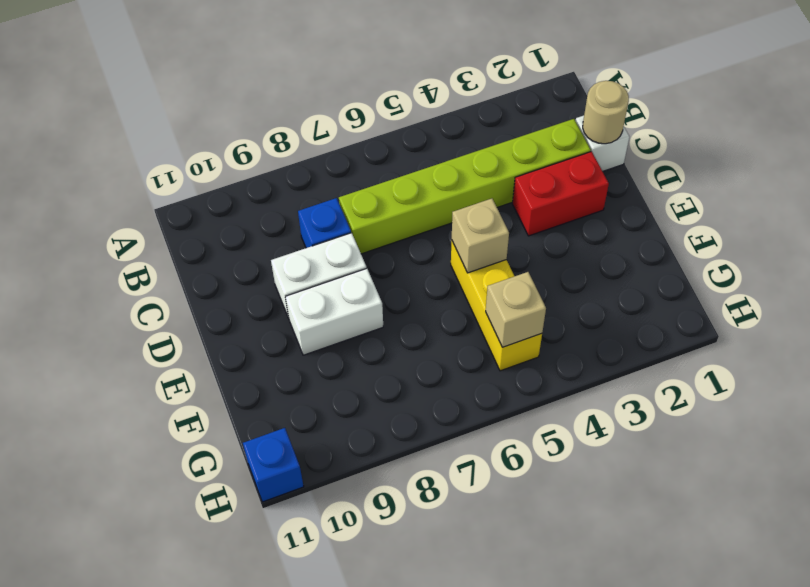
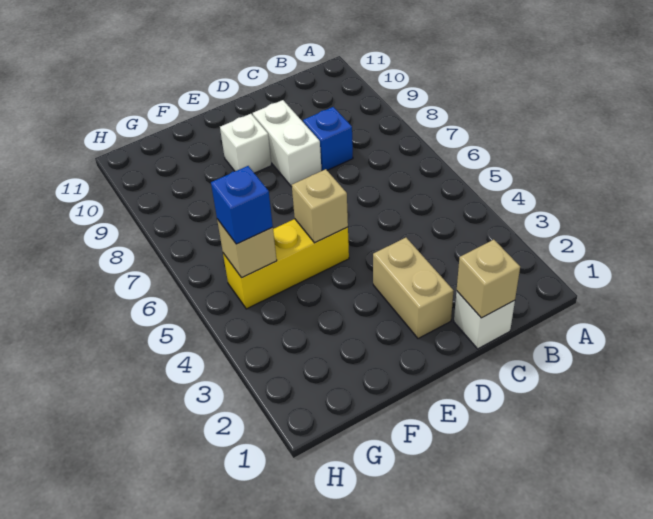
tan 1x1 round brick [583,81,629,144] -> tan 1x1 brick [457,240,520,318]
lime 1x6 brick [339,119,591,254] -> none
red 1x2 brick [513,152,609,236] -> tan 1x2 brick [373,238,453,339]
white 1x2 brick [286,268,383,355] -> white 1x1 brick [220,114,271,173]
blue 1x1 brick [243,428,304,502] -> blue 1x1 brick moved to [211,166,273,244]

